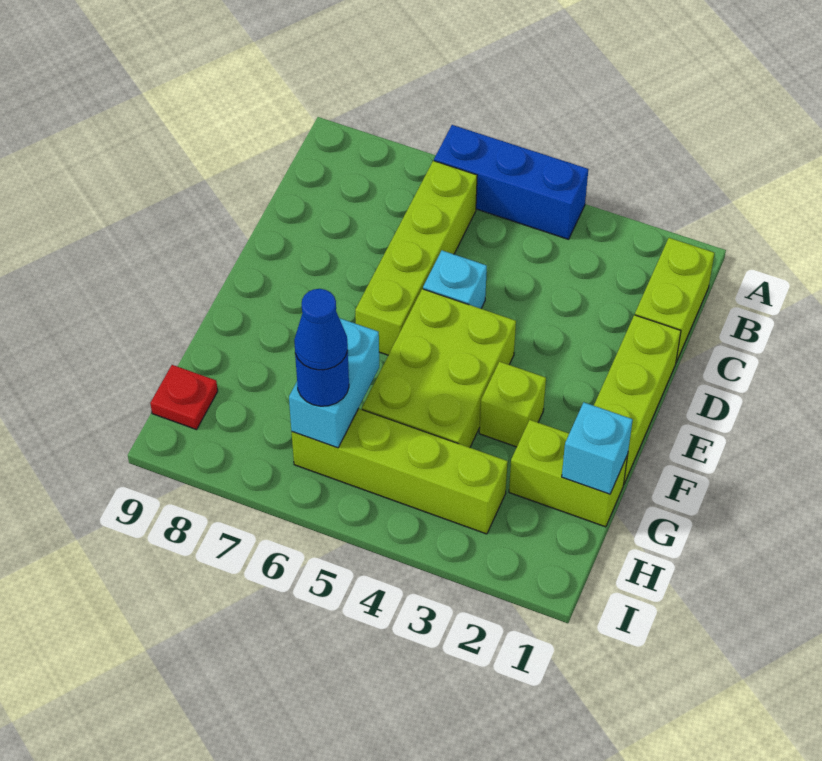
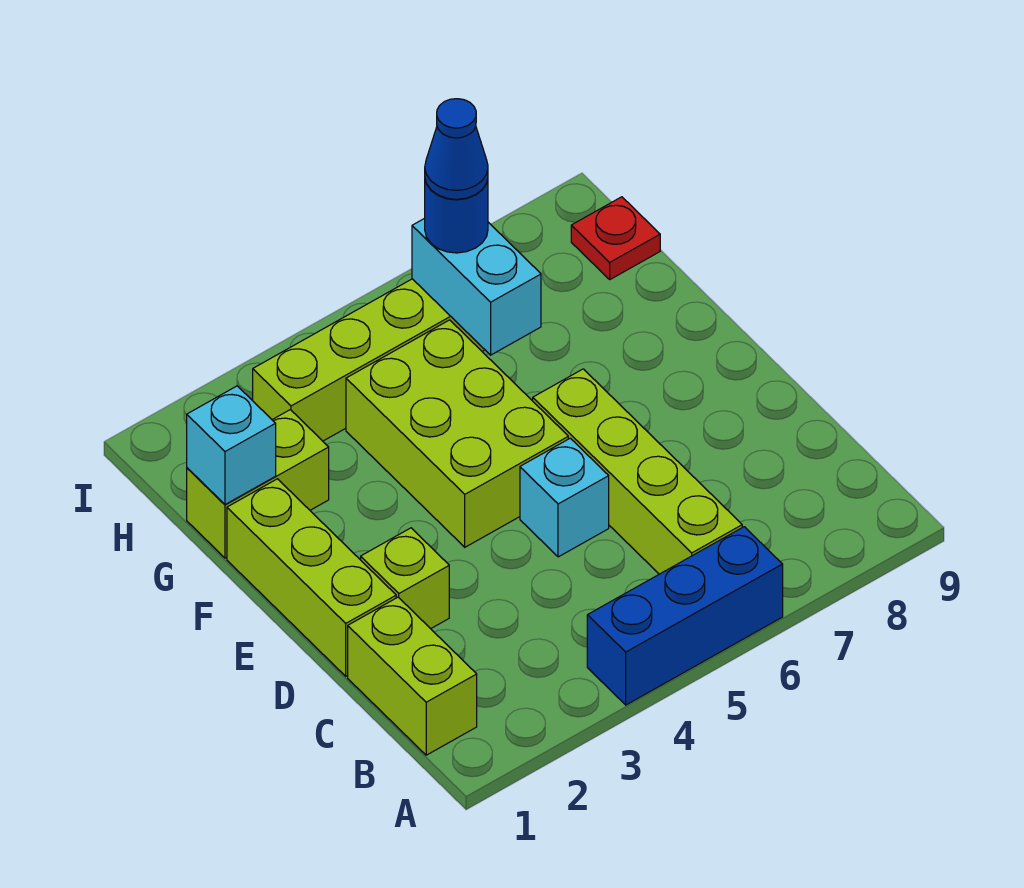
lime 1x1 brick [479,362,546,447] -> lime 1x1 brick moved to [361,528,449,629]

